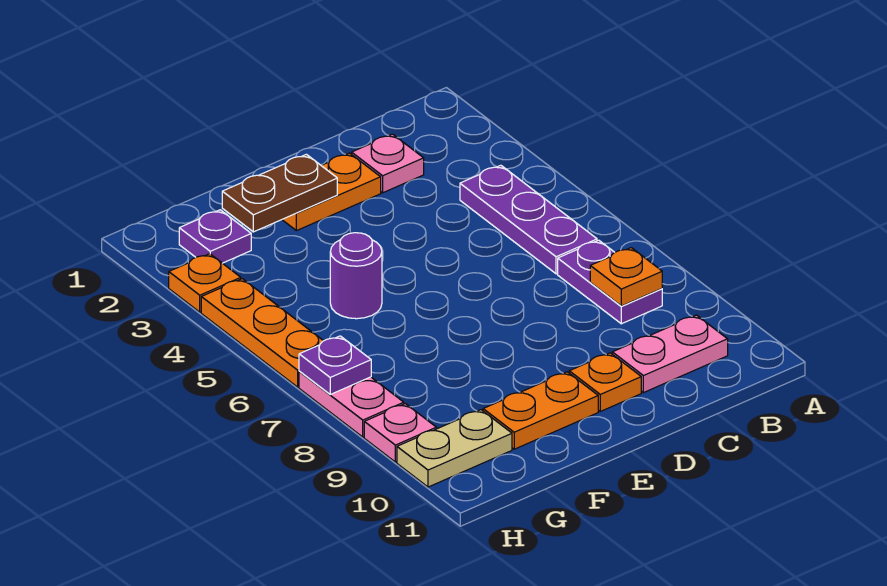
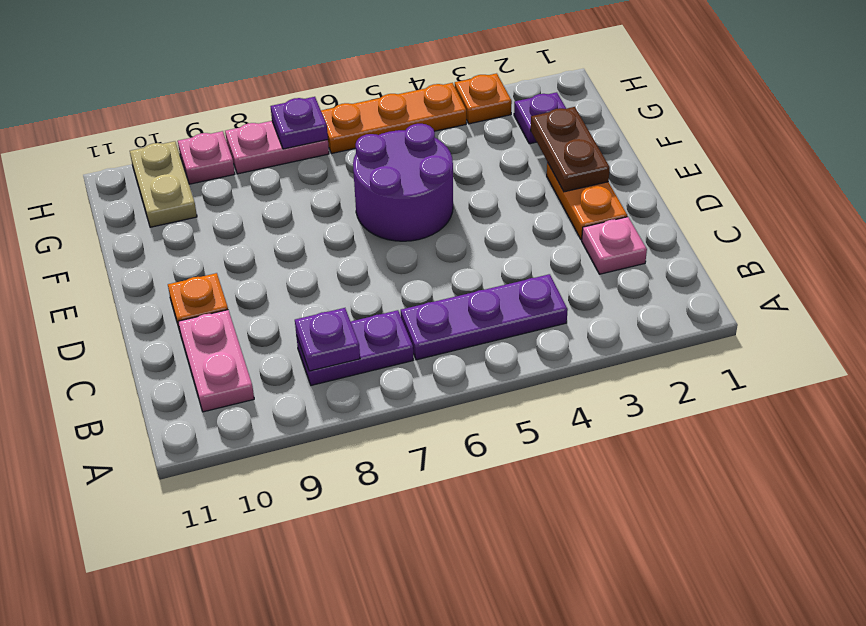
orange 1x1 plate [590,248,662,306] -> purple 1x1 plate [295,308,360,371]
orange 1x2 plate [483,372,598,449] -> none
purple 1x1 round brick [330,233,382,319] -> purple 2x2 round brick [353,124,453,241]

